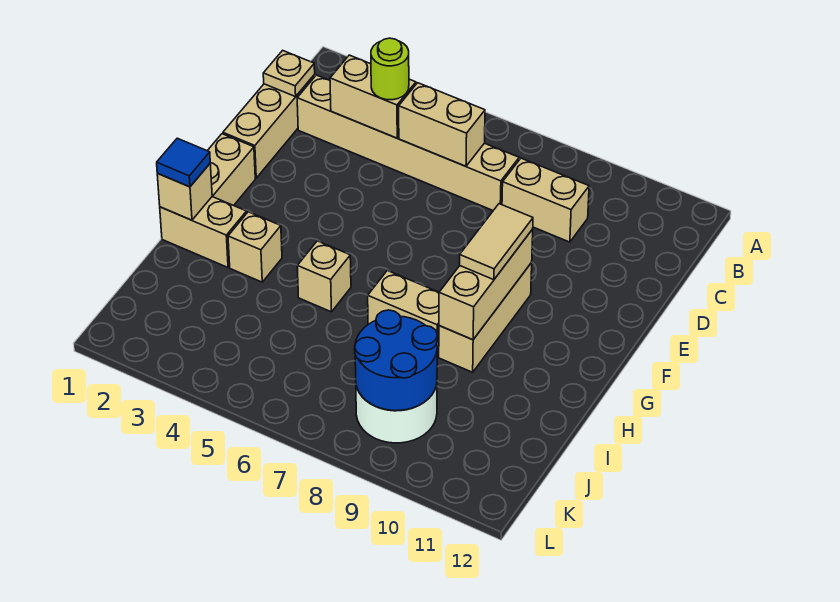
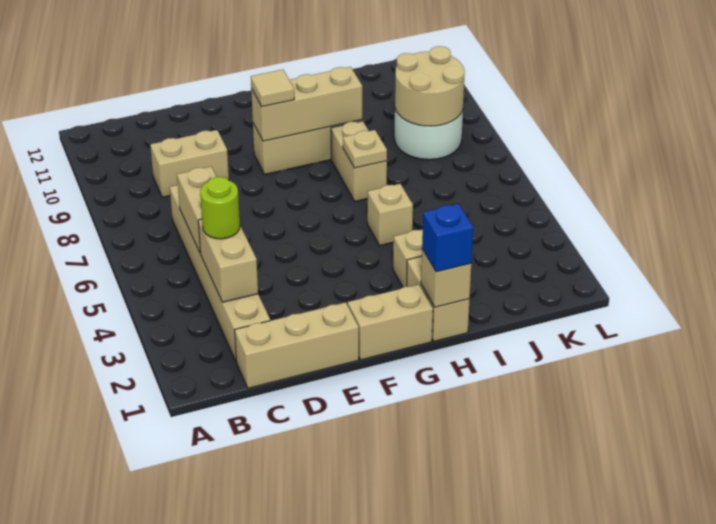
tan 1x1 plate [263,50,315,97] -> tan 1x1 plate moved to [343,130,387,168]
tan 1x2 brick [502,158,589,242] -> tan 1x2 brick turned to [150,130,229,197]
tan 1x2 tile [460,204,533,280] -> tan 1x1 tile [251,70,294,107]
blue 1x1 tile [157,138,210,187] -> blue 1x1 brick [422,204,473,272]
blue 2x2 round brick [355,310,438,411] -> tan 2x2 round brick [395,46,465,126]

